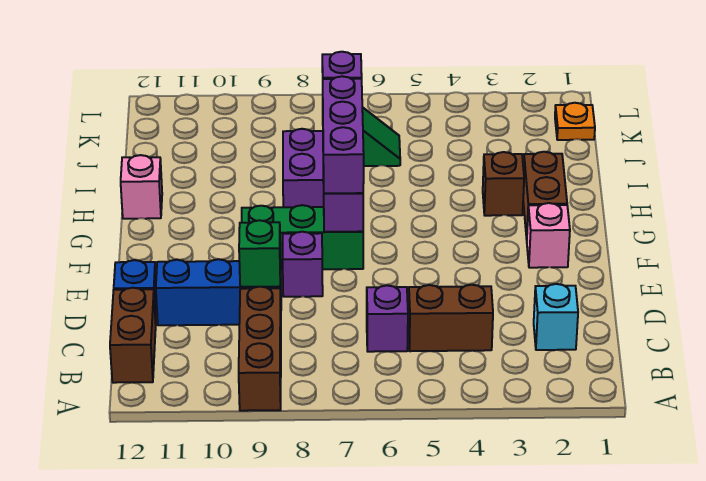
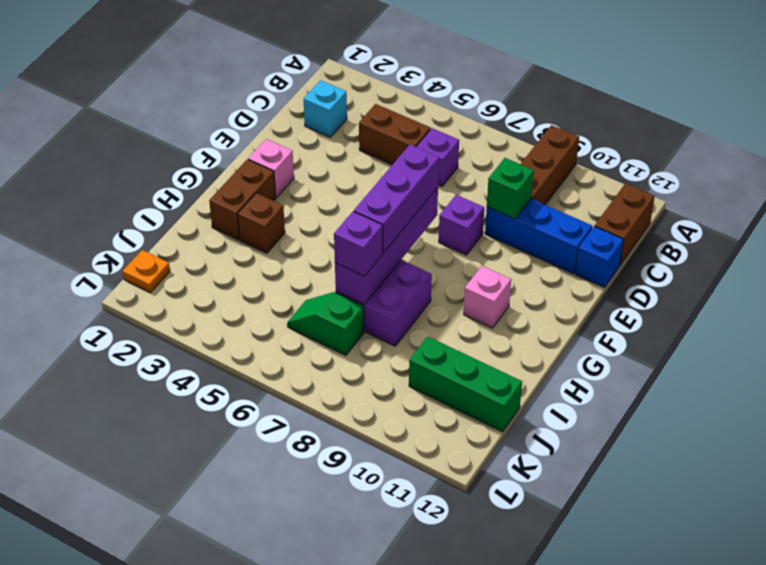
green 1x3 brick [241,205,363,270] -> green 1x3 brick moved to [409,336,522,432]
pink 1x1 brick [121,155,162,219] -> pink 1x1 brick moved to [464,266,511,328]

